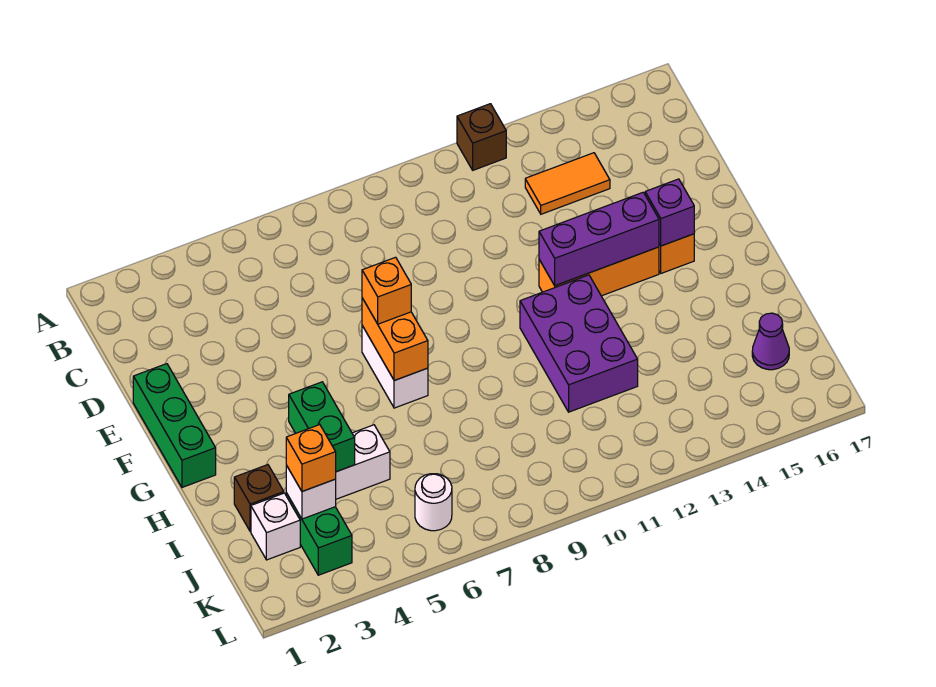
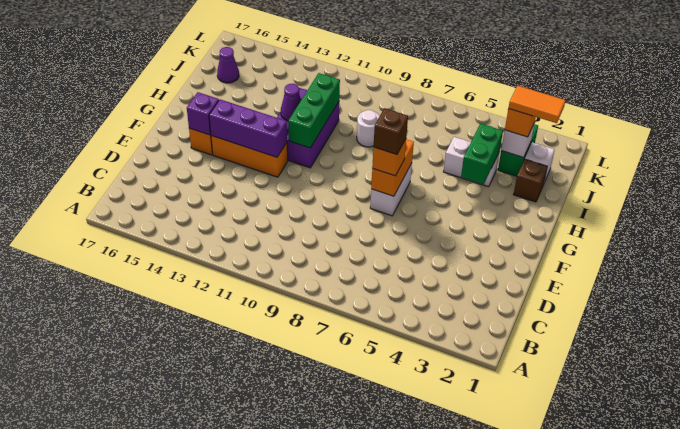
brown 1x1 brick [457,104,506,170] -> brown 1x1 brick moved to [374,108,408,155]
orange 1x2 tile [525,153,610,214] -> orange 1x2 tile moved to [508,86,565,123]
green 1x3 brick [133,364,216,487] -> green 1x3 brick moved to [288,73,340,148]
none -> purple 1x1 cone [281,84,301,121]
white 1x1 round brick [415,474,452,531] -> white 1x1 round brick moved to [357,110,380,147]

